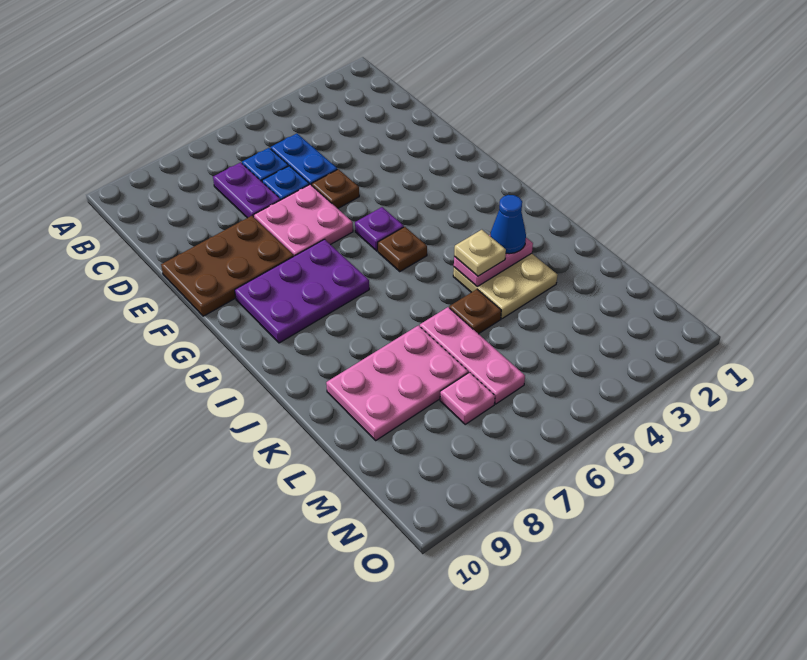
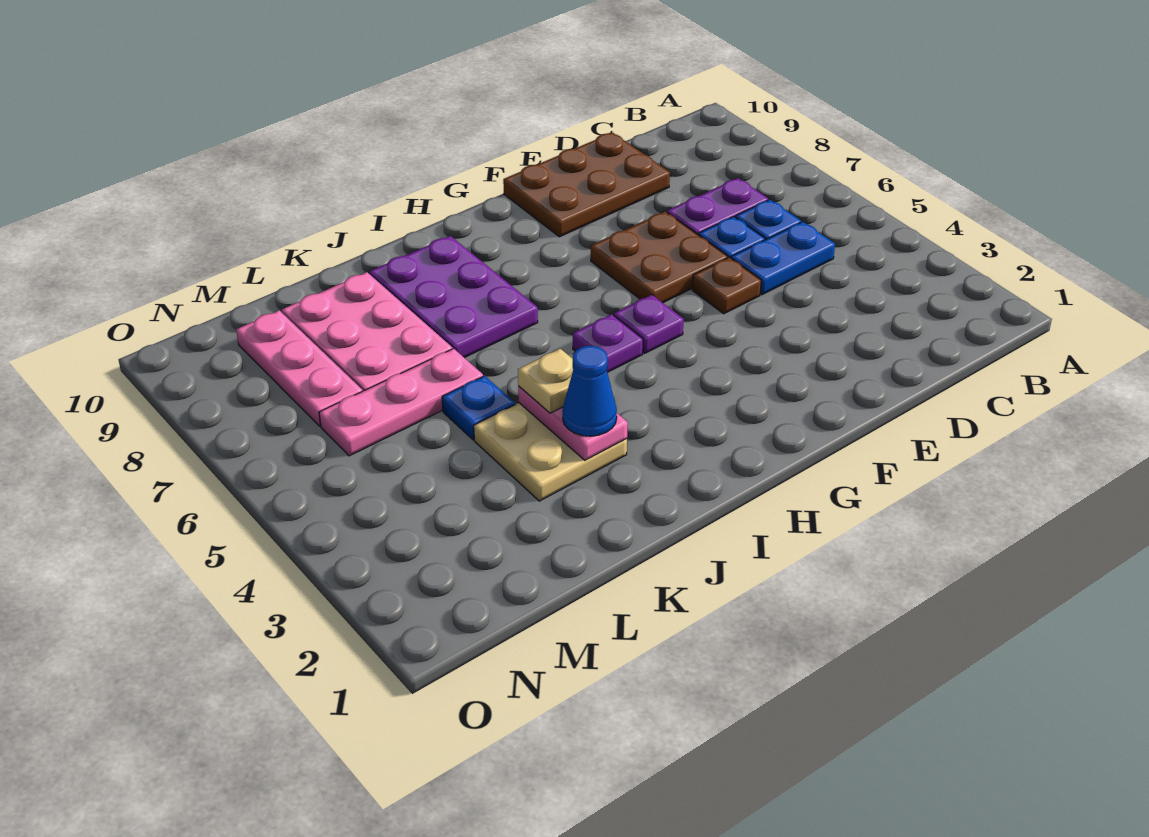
pink 2x2 plate [253,184,353,256] -> brown 2x2 plate [591,212,728,303]
brown 2x3 plate [161,216,294,316] -> brown 2x3 plate turned to [503,133,670,237]
purple 2x3 plate [235,239,369,343] -> purple 2x3 plate moved to [369,236,538,358]
brown 1x1 plate [378,227,427,271] -> purple 1x1 plate [573,314,643,372]
brown 1x1 plate [449,289,501,334] -> blue 1x1 plate [442,376,515,440]
pink 1x1 plate [440,372,495,424] -> pink 1x3 plate [236,310,362,426]

